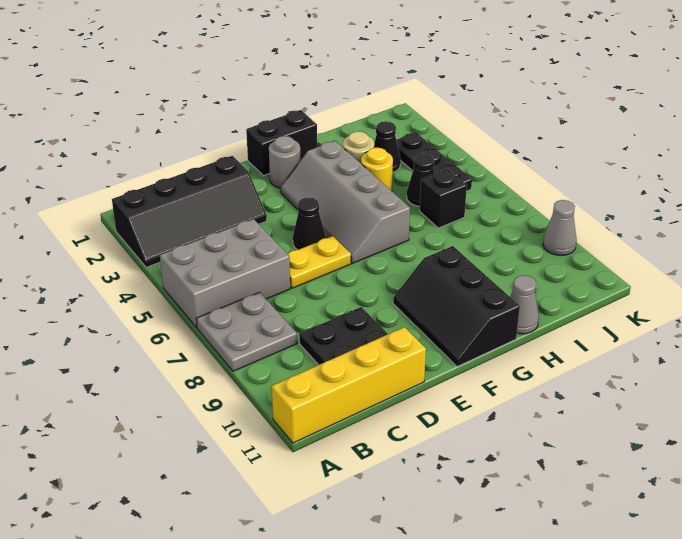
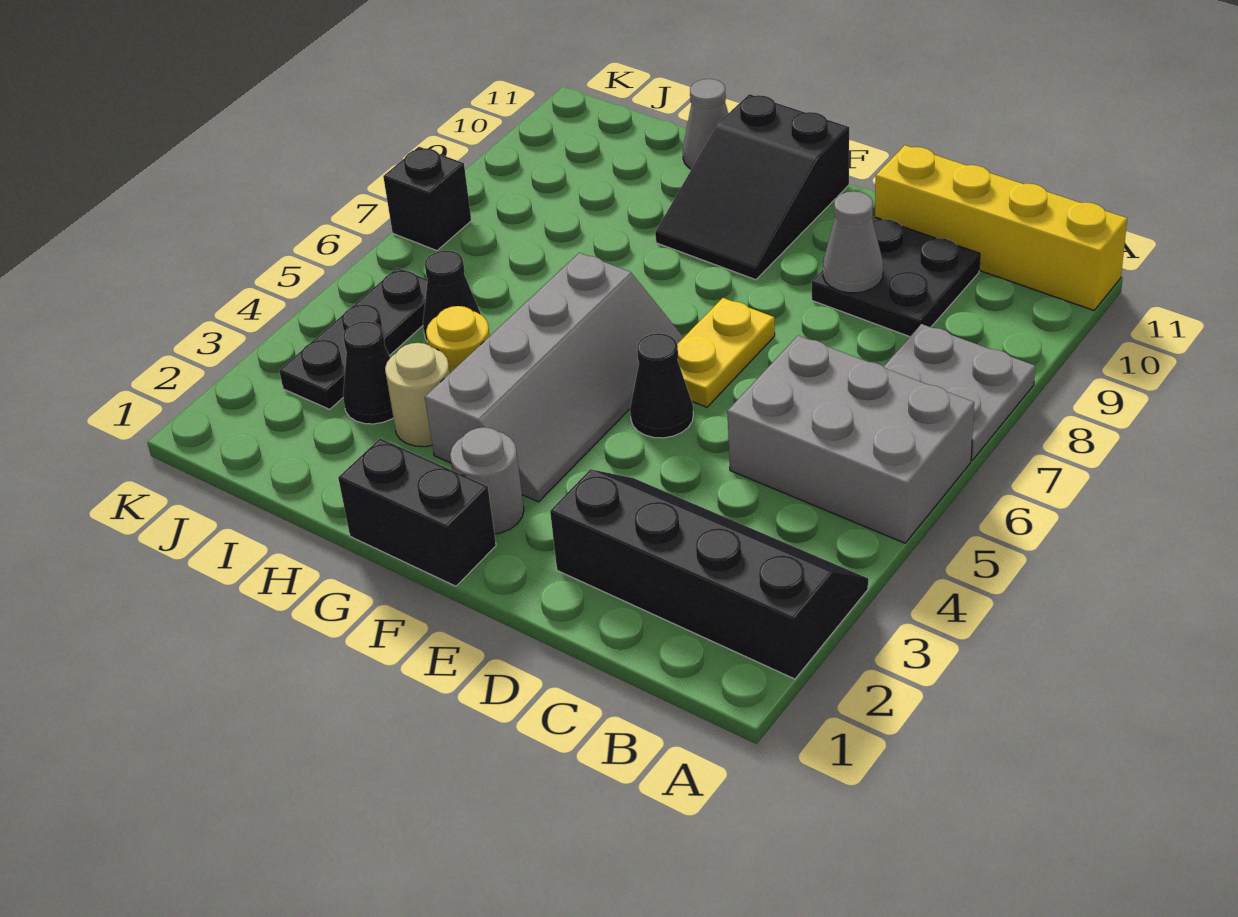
yellow 1x2 plate [288,236,351,288] -> yellow 1x2 plate turned to [677,298,775,407]
black 2x3 slope [393,246,520,367] -> black 2x3 slope turned to [655,94,849,280]
black 1x1 brick [420,169,467,228] -> black 1x1 brick moved to [383,147,471,251]
grey 1x1 cone [543,200,577,255] -> grey 1x1 cone moved to [823,191,883,293]

